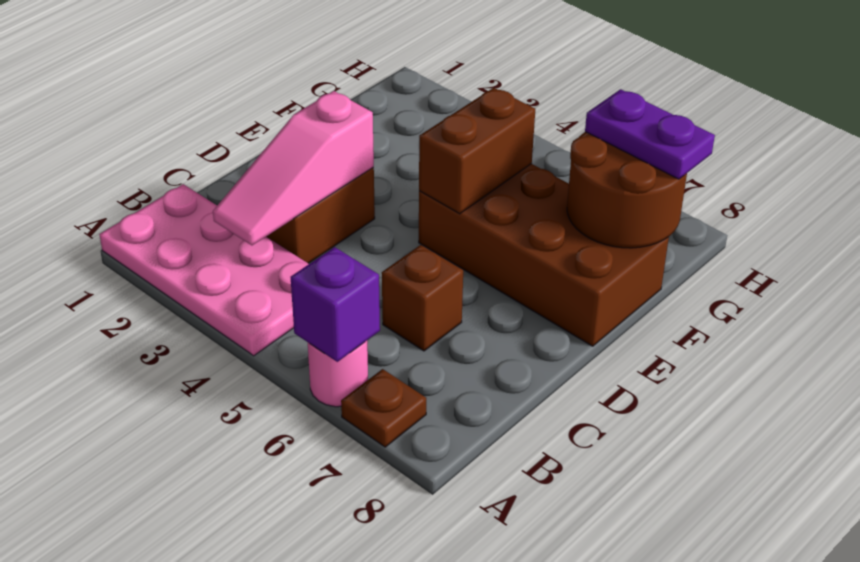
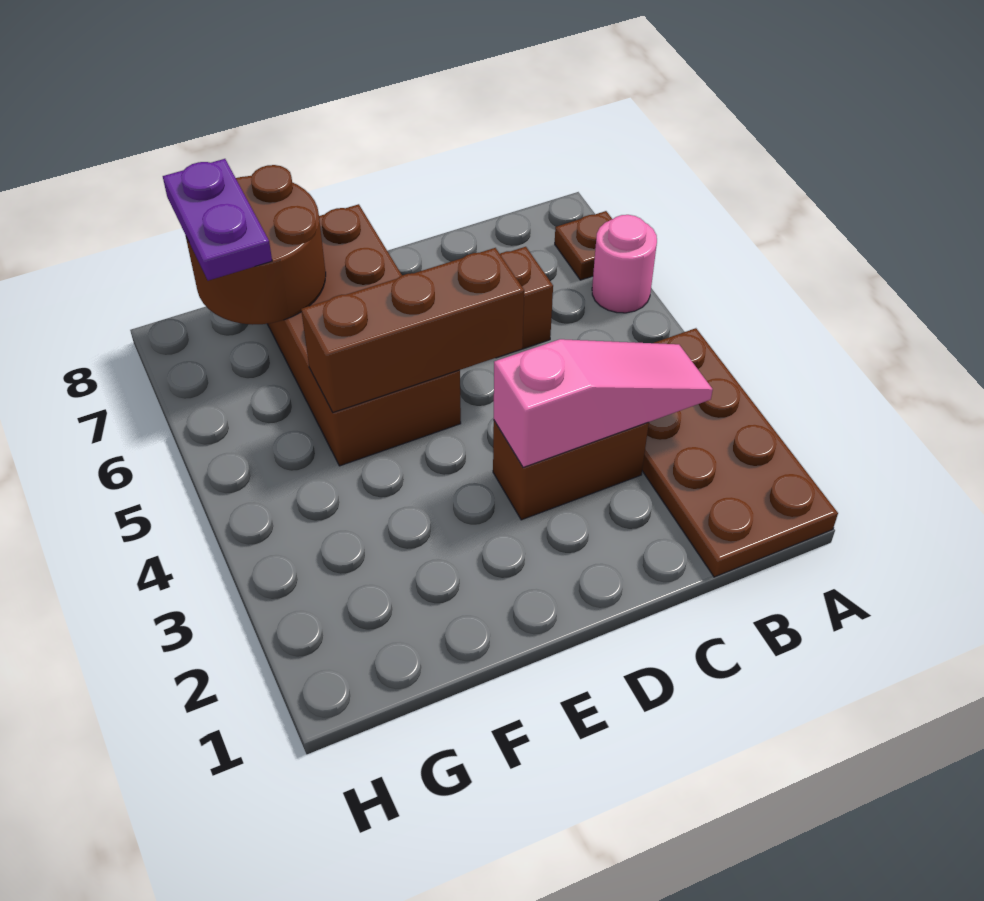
pink 2x4 plate [99,184,308,356] -> brown 2x4 plate [642,328,838,577]
purple 1x1 brick [291,247,380,362] -> none
brown 1x2 brick [419,88,535,214] -> brown 1x3 brick [301,248,524,413]

